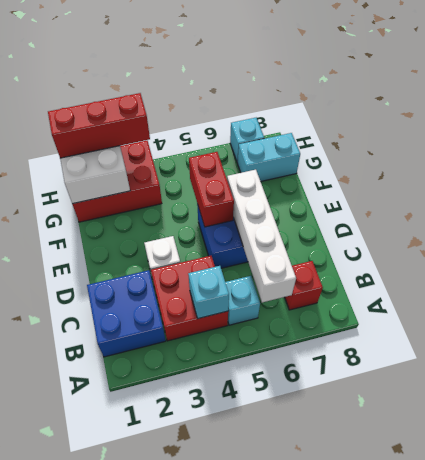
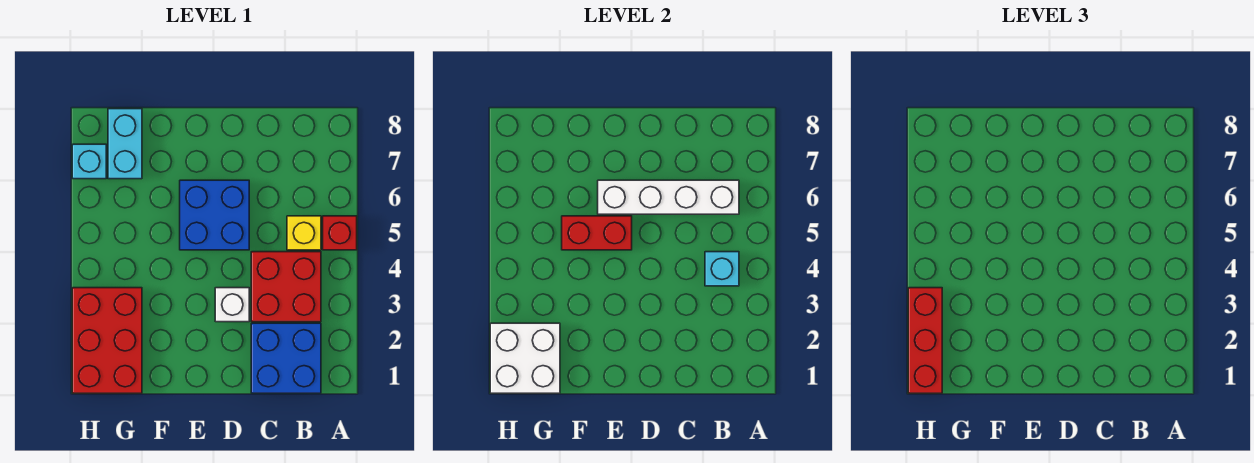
cyan 1x1 brick [225,276,260,325] -> yellow 1x1 brick [287,216,321,250]
red 1x1 brick [285,261,323,310] -> red 1x1 brick moved to [323,216,357,250]

